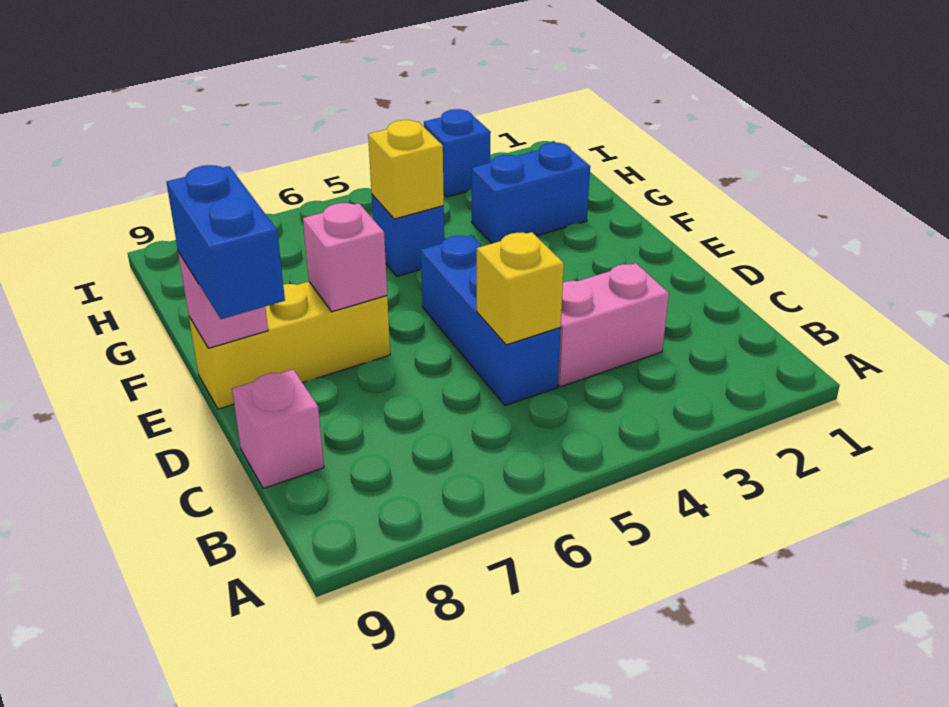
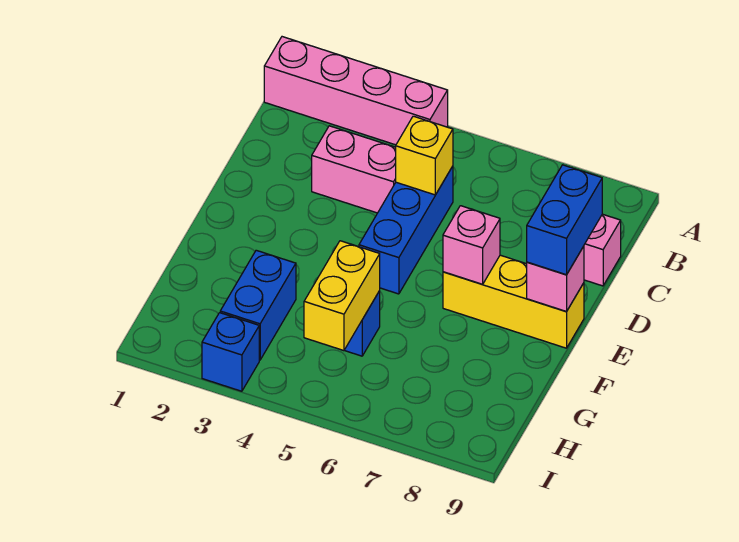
none -> pink 1x4 brick [264,37,448,145]
blue 1x2 brick [472,142,590,243] -> blue 1x2 brick turned to [220,250,296,360]
yellow 1x1 brick [368,120,444,219] -> yellow 1x2 brick [304,241,380,351]

